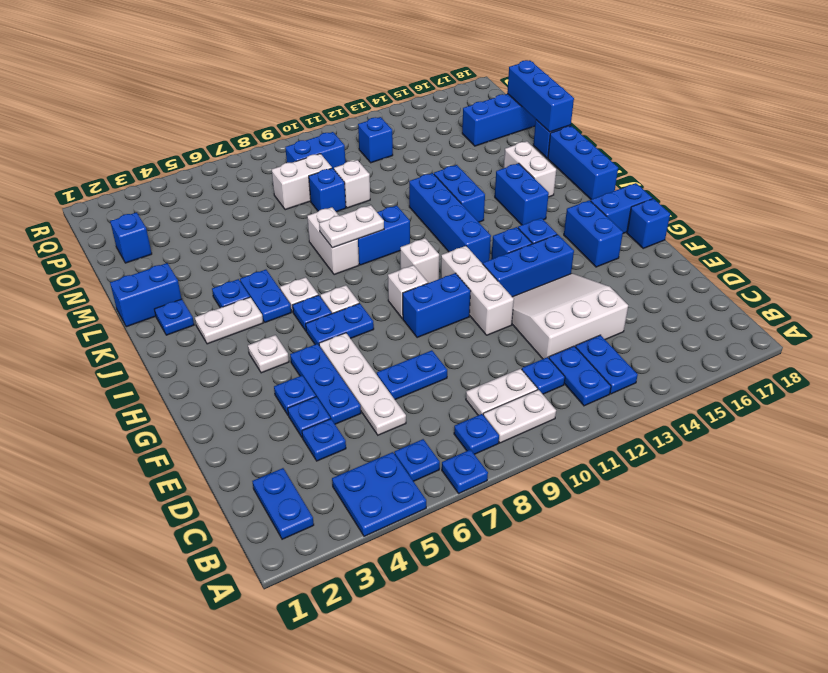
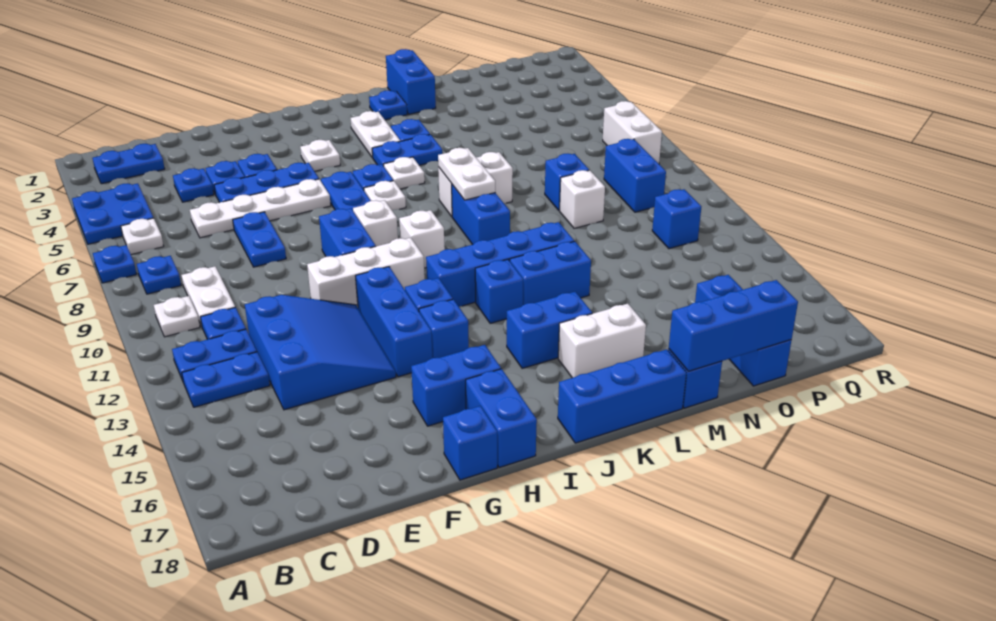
blue 1x1 plate [394,439,440,481] -> white 1x1 plate [121,218,164,255]
white 1x2 plate [483,390,556,443] -> white 1x1 plate [154,296,200,337]
white 3x3 slope [512,273,628,359] -> blue 3x3 slope [245,295,396,410]
blue 1x1 brick [110,212,152,263] -> blue 1x1 brick moved to [475,259,523,323]
white 1x2 brick [272,154,332,210] -> white 1x2 brick moved to [603,101,662,164]

